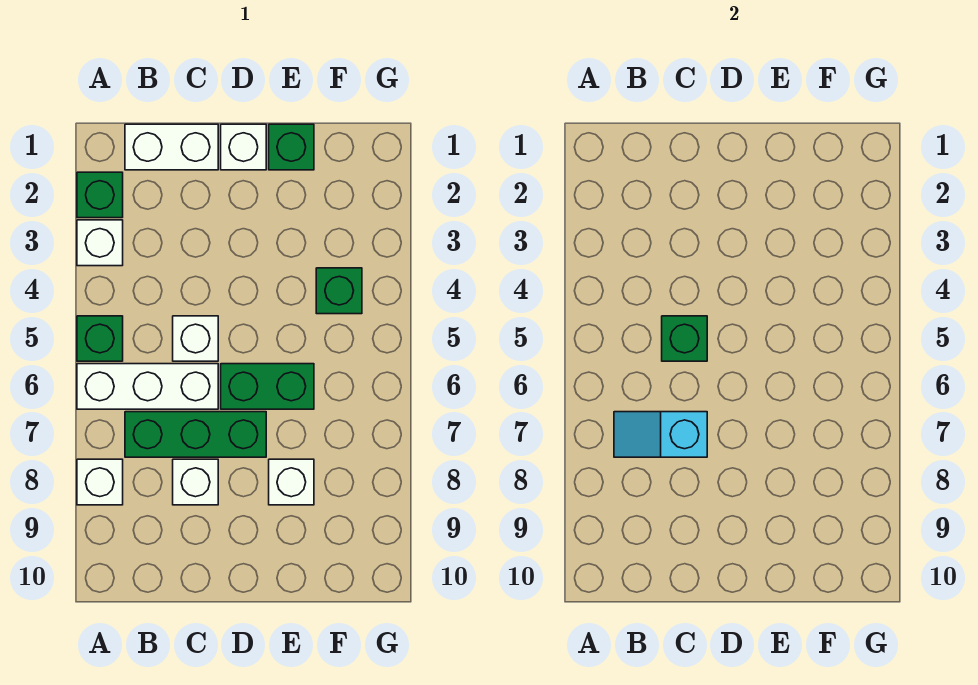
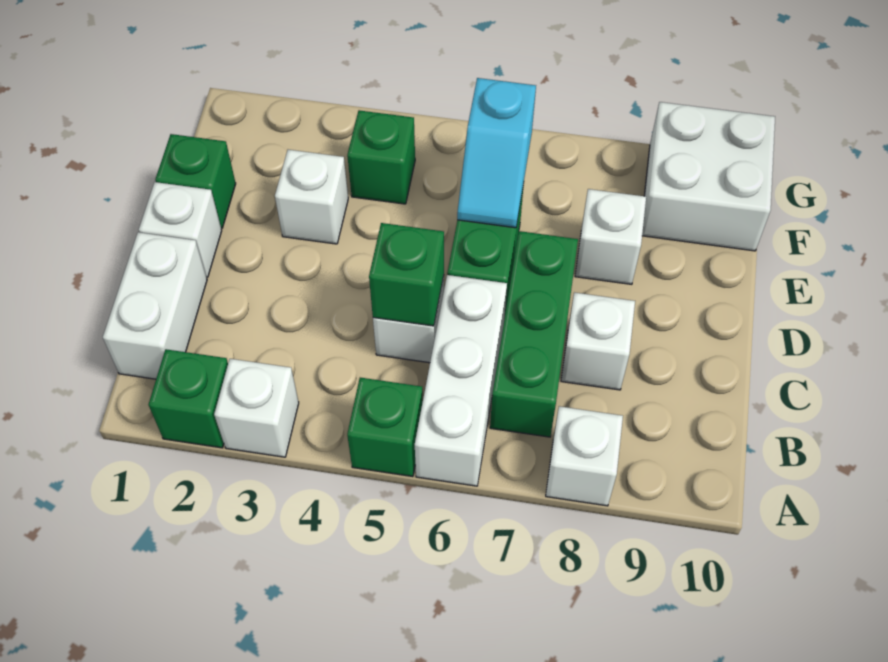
cyan 1x2 slope [614,412,707,457] -> cyan 1x2 slope moved to [457,78,536,228]
none -> white 1x1 brick [275,150,348,244]
none -> white 2x2 brick [642,102,775,251]

